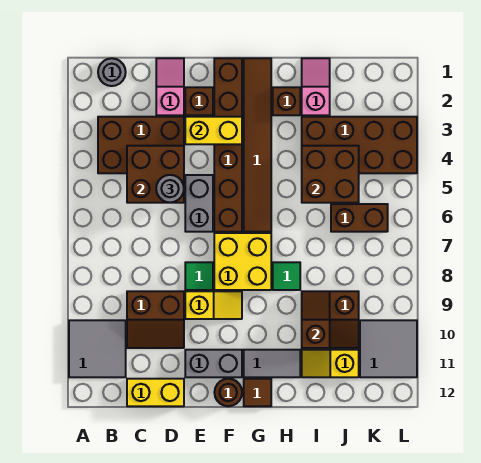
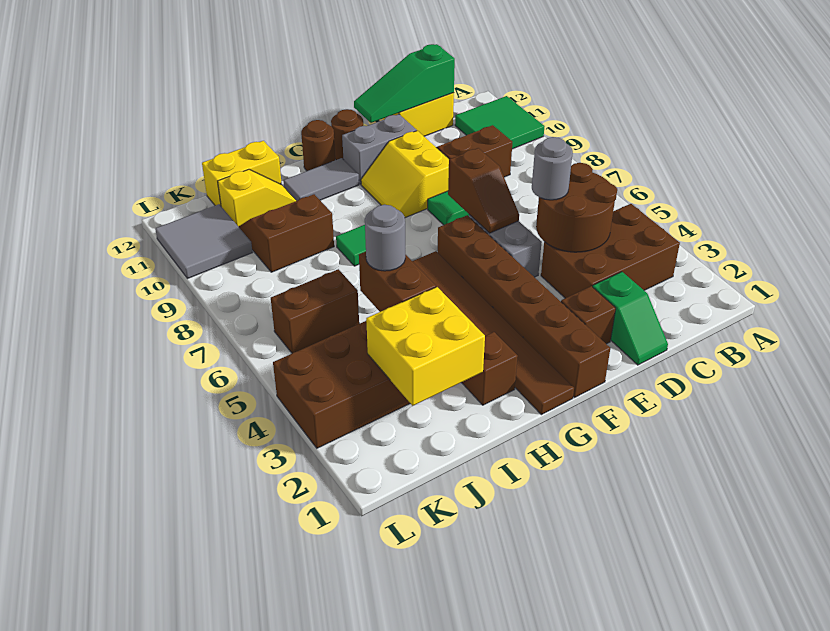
grey 2x2 tile [69,320,126,377] -> green 2x2 tile [455,96,545,149]
grey 1x1 round brick [98,58,126,86] -> grey 1x1 round brick moved to [365,205,405,271]
brown 2x2 brick [127,146,184,203] -> brown 2x2 round brick [536,163,617,252]
none -> green 1x3 slope [354,44,455,123]
pink 1x2 slope [156,58,184,115] -> green 1x2 slope [593,272,668,365]
yellow 1x2 brick [185,117,242,144] -> yellow 1x2 brick moved to [202,141,282,206]
yellow 1x2 slope [185,291,242,319] -> yellow 2x2 slope [361,131,449,218]
yellow 2x2 brick [214,233,271,290] -> yellow 2x2 brick moved to [366,287,485,406]
brown 1x1 tile [244,379,271,406] -> brown 1x1 round brick [301,120,335,171]
pink 1x2 slope [302,58,330,115] -> none
brown 2x2 brick [302,146,359,203] -> brown 1x2 brick [359,252,436,312]
brown 1x2 slope [302,291,330,348] -> brown 1x2 slope moved to [448,148,519,233]

